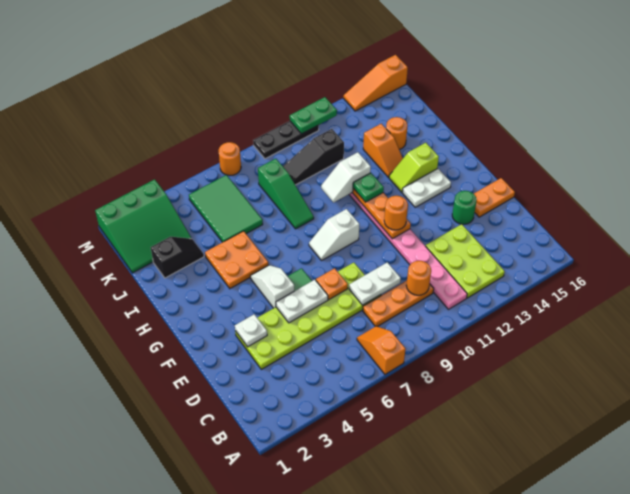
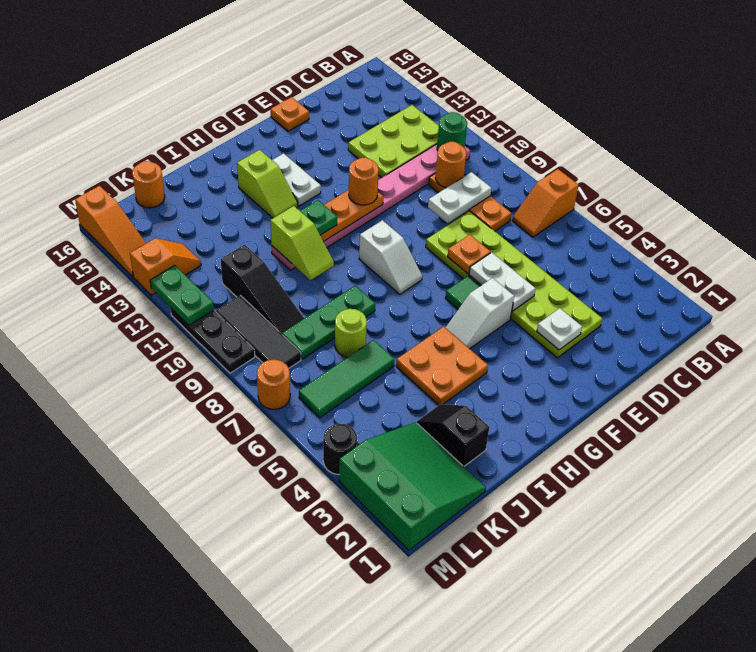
white 1x2 plate [349,262,401,305] -> white 1x2 plate turned to [428,172,491,223]
green 1x1 round brick [452,191,477,224] -> green 1x1 round brick moved to [437,112,467,151]
orange 1x2 plate [474,178,515,217] -> orange 1x1 plate [271,97,309,131]
green 1x3 slope [258,159,314,229] -> green 1x3 plate [282,286,375,359]
white 1x2 slope [321,152,371,203] -> lime 1x2 slope [270,206,334,280]
orange 1x2 slope [363,124,403,177] -> orange 1x2 slope moved to [130,238,201,295]
green 2x3 tile [189,175,263,242] -> green 1x3 tile [299,340,394,418]
none -> lime 1x1 round brick [335,309,367,357]
orange 1x1 round brick [386,117,408,149] -> orange 1x1 round brick moved to [132,161,165,208]
none -> black 1x3 tile [216,295,301,368]
none -> black 1x1 round brick [323,424,357,475]

